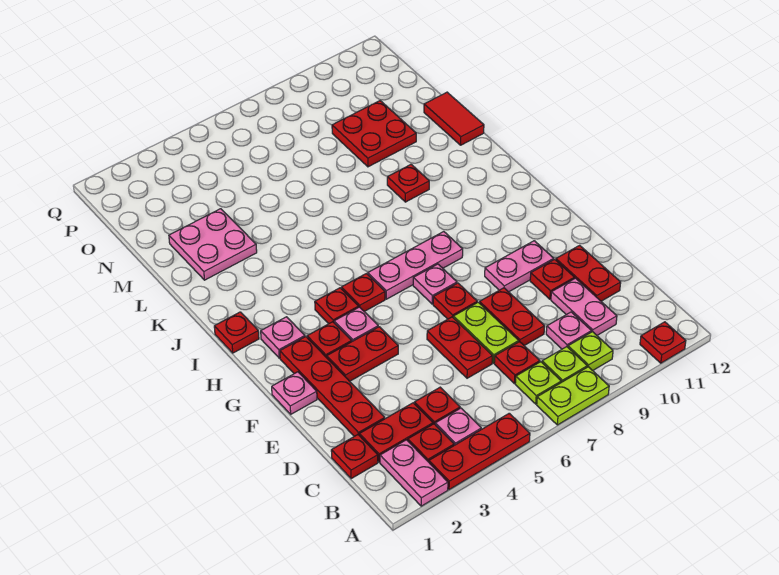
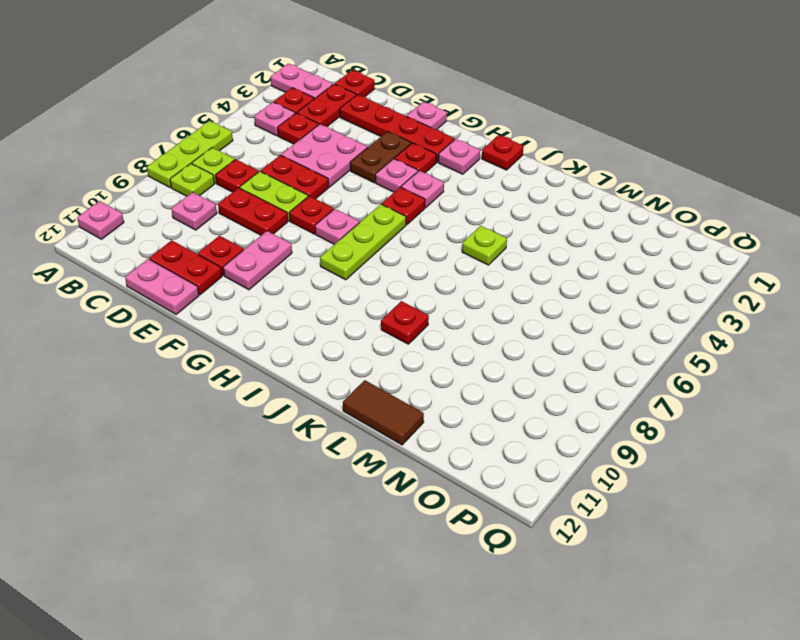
red 1x3 plate [429,413,530,490] -> none
lime 1x2 plate [537,367,609,425] -> lime 1x3 plate [147,121,233,187]
red 1x1 plate [640,322,686,363] -> pink 1x1 plate [77,201,124,239]
lime 1x1 plate [568,332,613,370] -> lime 1x1 plate moved to [462,226,507,265]
pink 1x2 plate [551,278,617,335] -> pink 1x2 plate moved to [125,259,199,315]
red 1x2 plate [327,327,398,381] -> brown 1x2 plate [350,131,411,183]
red 1x1 plate [315,288,359,324] -> pink 1x1 plate [401,171,444,208]
pink 1x3 plate [368,232,463,299] -> lime 1x3 plate [320,204,406,280]
pink 2x2 plate [169,209,257,280] -> pink 2x2 plate moved to [281,124,367,187]
red 1x2 tile [424,92,484,145] -> brown 1x2 tile [343,380,424,445]
red 2x2 plate [332,101,416,167] -> none

